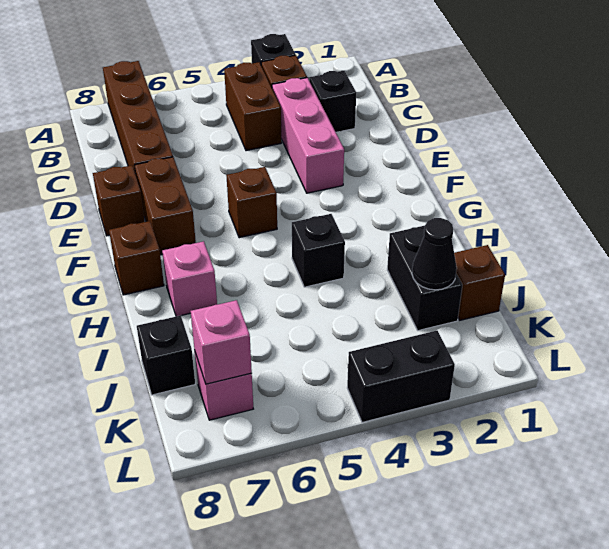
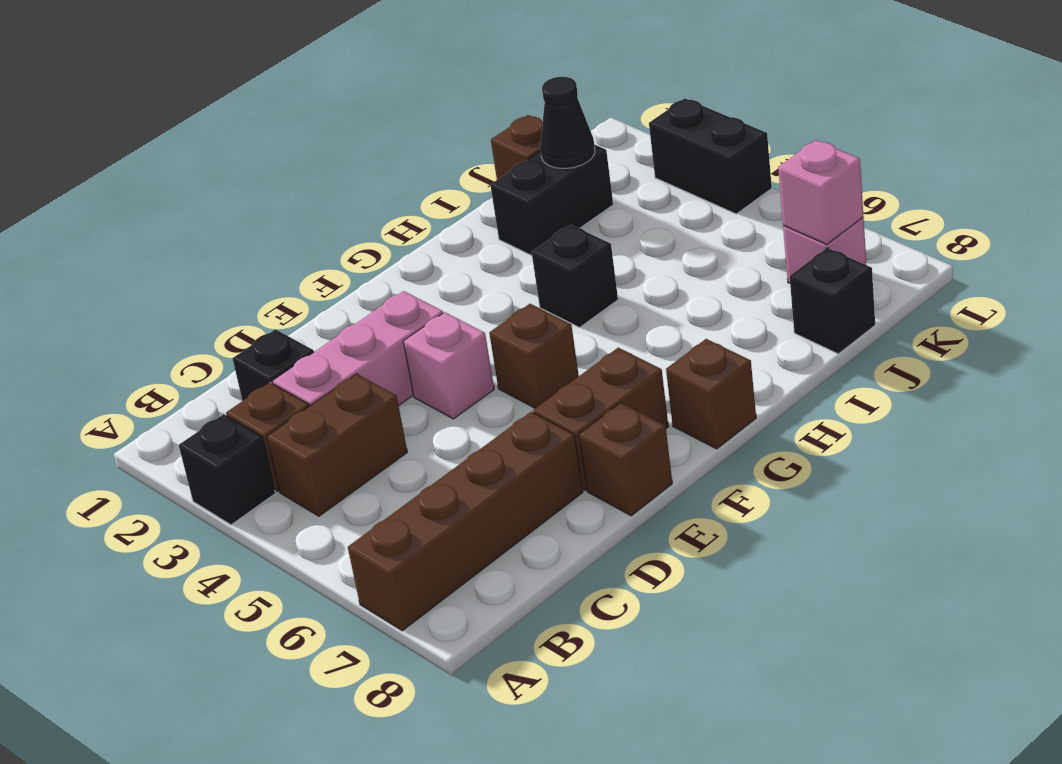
pink 1x1 brick [162,241,217,316] -> pink 1x1 brick moved to [403,312,494,419]

